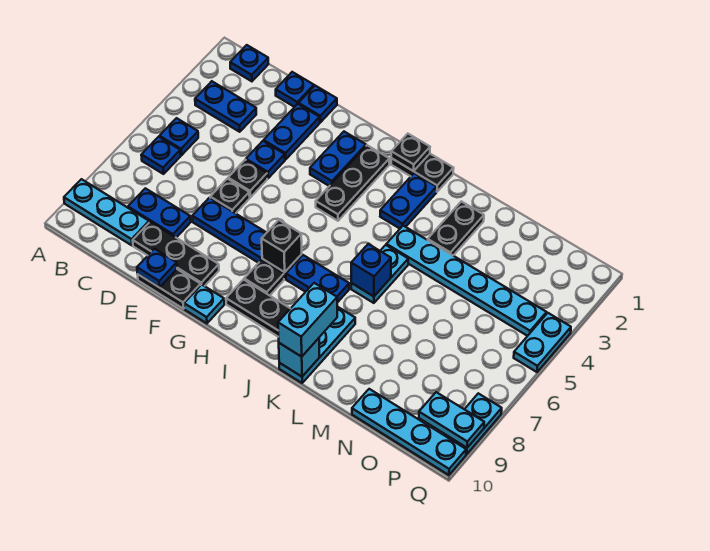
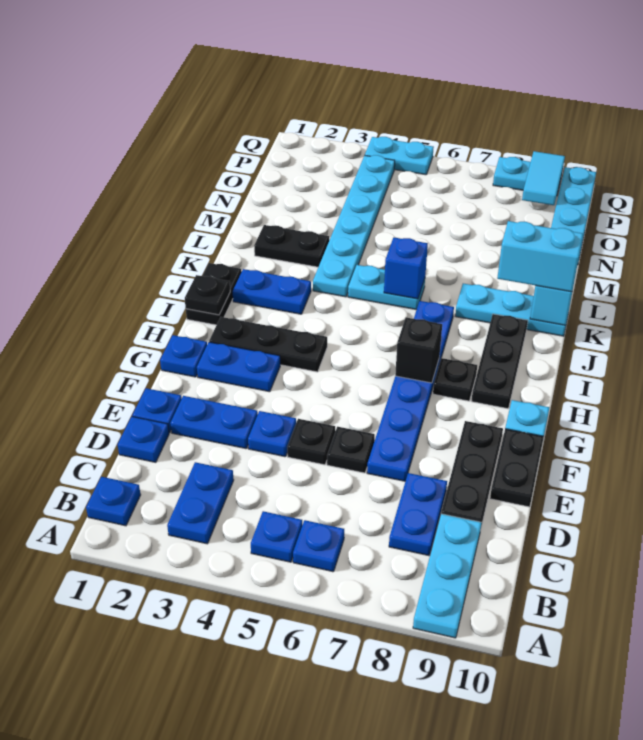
blue 1x1 plate [137,249,177,288] -> blue 1x1 plate moved to [160,335,207,377]
cyan 1x2 plate [419,392,484,448] -> cyan 1x2 tile [522,151,565,205]

